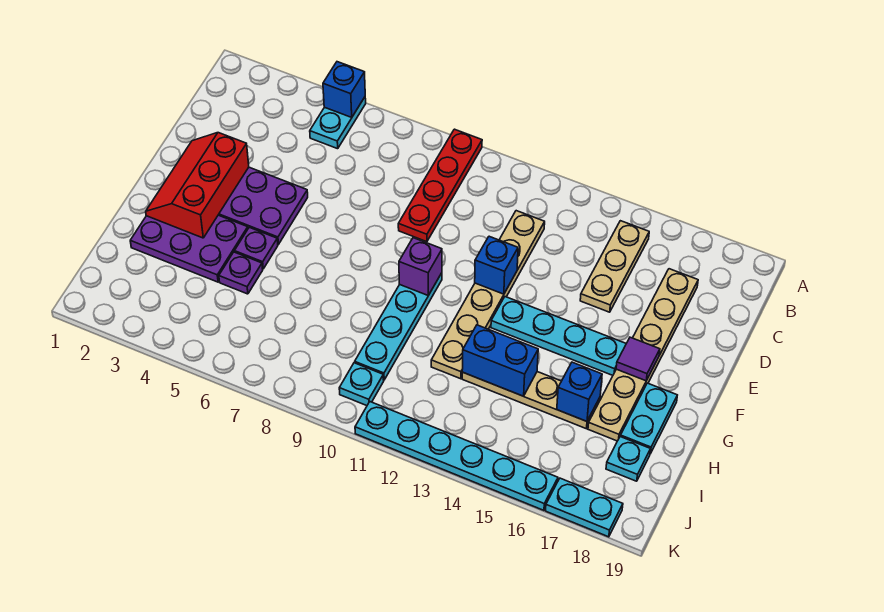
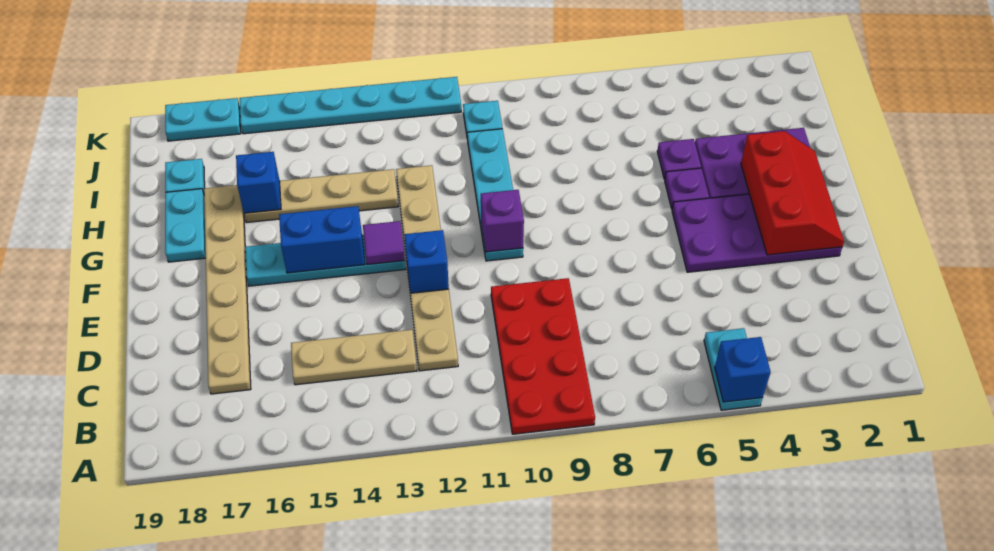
red 1x4 plate [398,129,482,242] -> red 2x4 plate [491,278,595,434]
tan 1x3 plate [580,221,649,312] -> tan 1x3 plate turned to [291,330,417,385]
purple 1x1 tile [616,337,660,381] -> purple 1x1 tile moved to [363,221,405,265]
blue 1x2 brick [462,325,538,396] -> blue 1x2 brick moved to [279,206,365,273]

